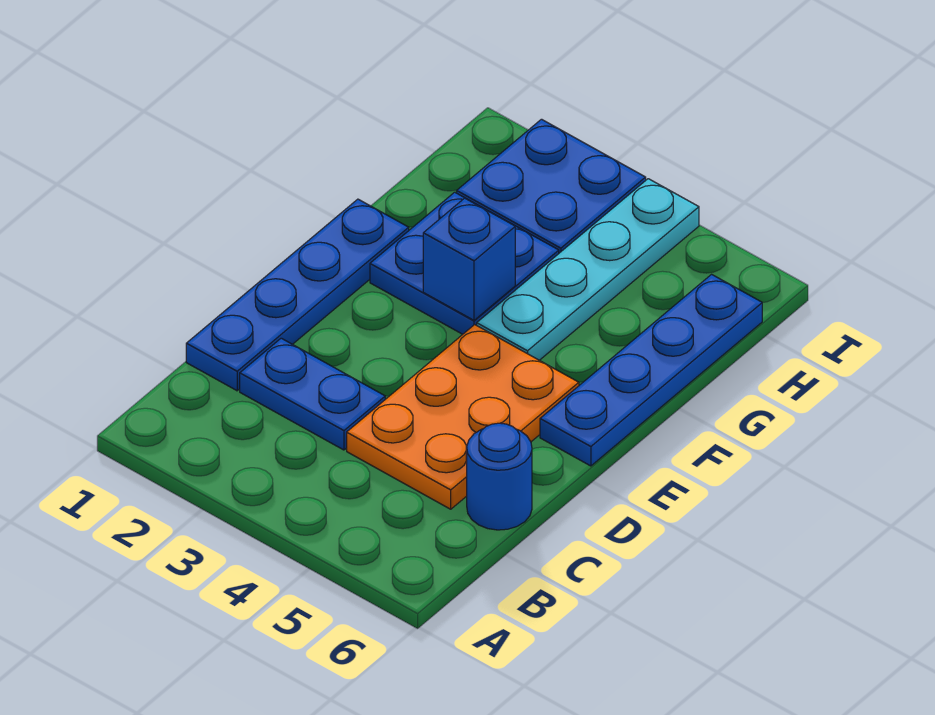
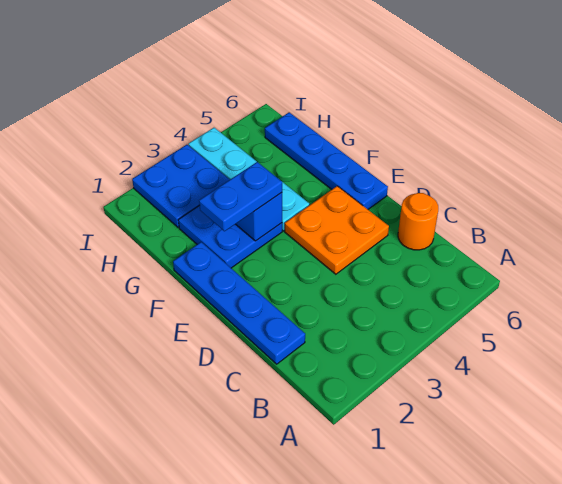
blue 1x2 plate [240,338,385,450] -> blue 1x2 plate moved to [199,162,282,231]
orange 2x3 plate [347,325,579,509] -> orange 2x2 plate [285,186,389,274]
blue 1x1 round brick [467,423,532,530] -> orange 1x1 round brick [398,193,438,250]

